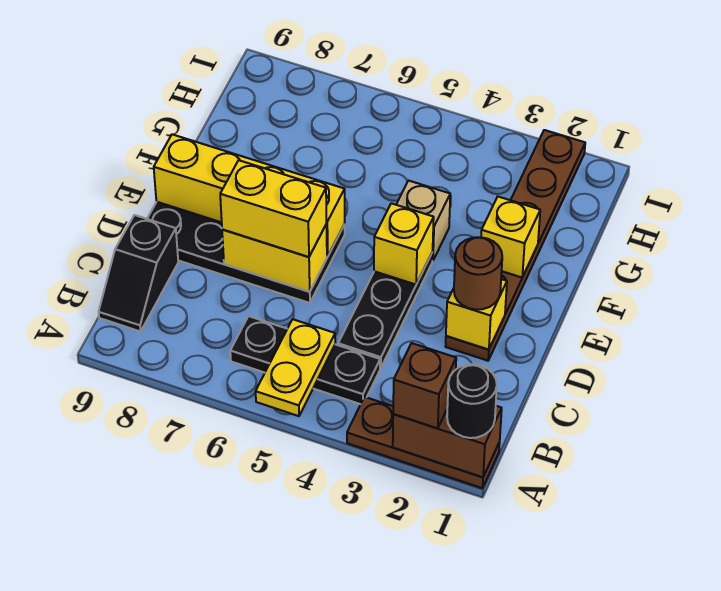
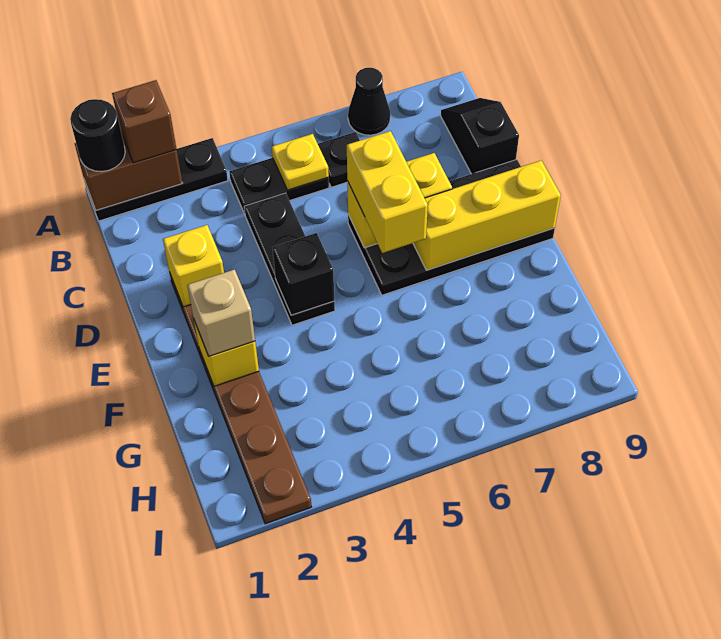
brown 1x3 plate [347,397,500,488] -> black 1x3 plate [85,138,228,221]
yellow 1x2 plate [256,319,335,416] -> yellow 1x1 plate [272,134,329,190]
none -> black 1x1 cone [348,68,390,135]
brown 1x1 round brick [454,237,502,310] -> none
yellow 1x2 brick [220,160,327,257] -> yellow 1x2 brick turned to [347,131,428,253]
yellow 1x1 brick [374,203,434,285] -> black 1x1 brick [272,233,335,315]
yellow 1x4 brick [154,134,345,256] -> yellow 1x3 brick [413,161,561,270]
tan 1x1 brick [396,181,450,261] -> tan 1x1 brick moved to [187,269,255,356]

